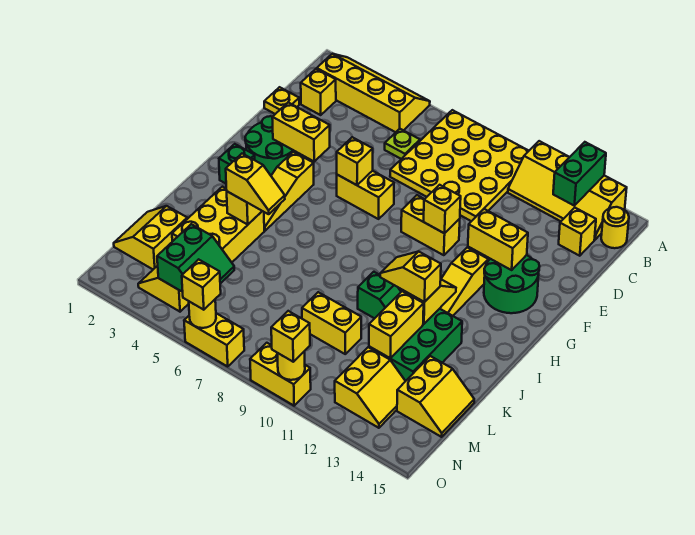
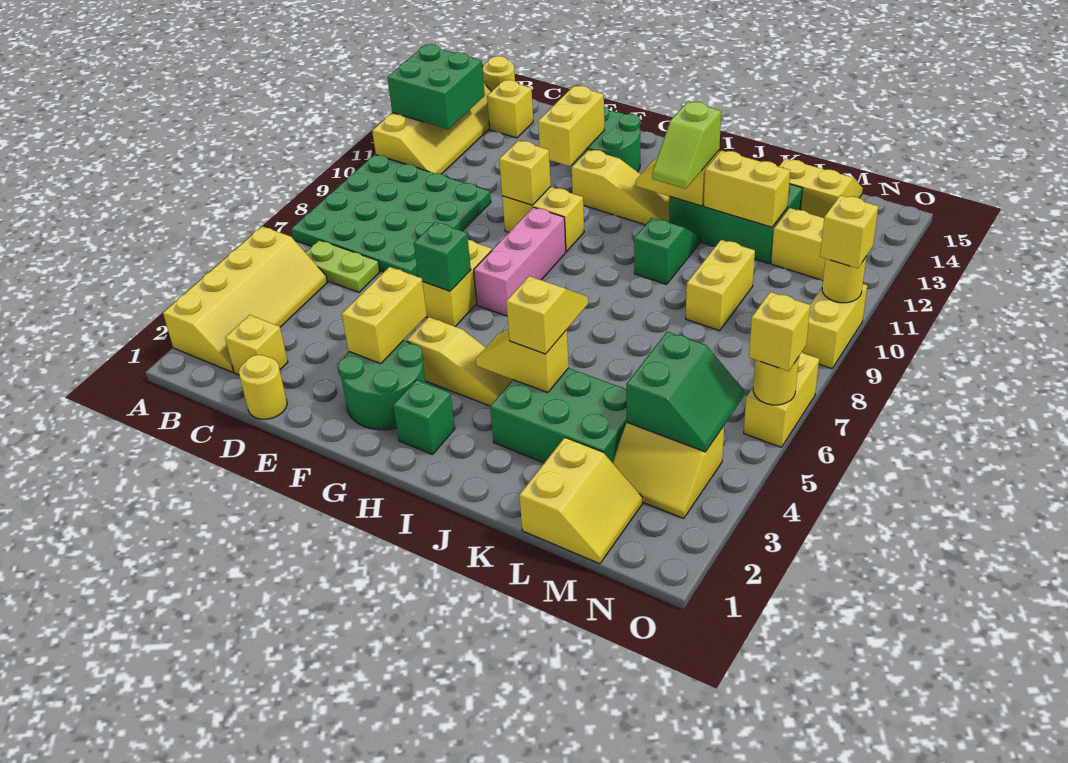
yellow 2x4 slope [317,54,430,132] -> yellow 2x4 slope turned to [163,226,327,372]
yellow 4x4 plate [390,110,528,221] -> green 4x4 plate [291,155,491,276]
green 1x2 brick [553,142,606,205] -> green 2x2 brick [387,44,485,129]
lime 1x1 plate [385,129,420,159] -> lime 1x2 plate [306,240,380,292]
yellow 1x1 plate [264,87,299,114] -> yellow 1x1 round brick [239,355,287,419]
yellow 1x1 brick [337,137,373,185] -> green 1x1 brick [414,222,471,291]
yellow 1x2 brick [401,195,460,255] -> yellow 1x2 brick turned to [502,187,584,251]
none -> pink 1x3 brick [474,207,566,316]
yellow 2x3 brick [172,187,264,262] -> green 2x3 brick [490,368,627,463]
yellow 1x2 slope [380,251,441,302] -> lime 1x2 slope [652,102,721,189]
yellow 2x2 slope [114,206,187,269] -> yellow 2x2 slope turned to [519,438,642,564]
green 2x2 slope [157,224,234,292] -> green 2x2 slope turned to [626,332,744,452]

